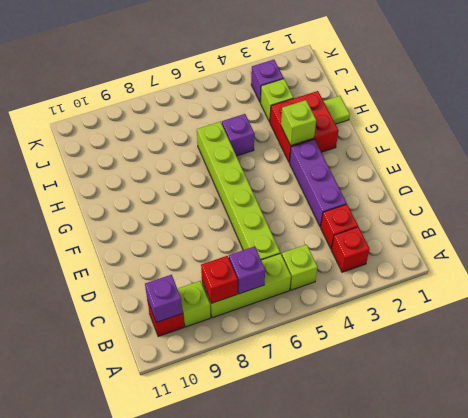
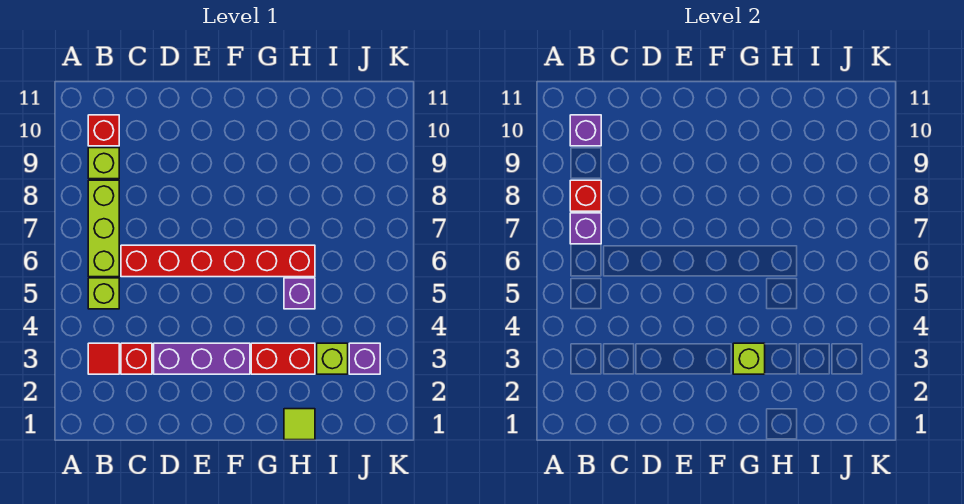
red 1x1 brick [331,227,370,272] -> red 1x1 tile [88,343,119,374]
lime 1x6 brick [197,122,280,260] -> red 1x6 brick [121,245,315,277]
red 2x2 brick [270,91,339,163] -> red 1x2 brick [251,343,315,374]

